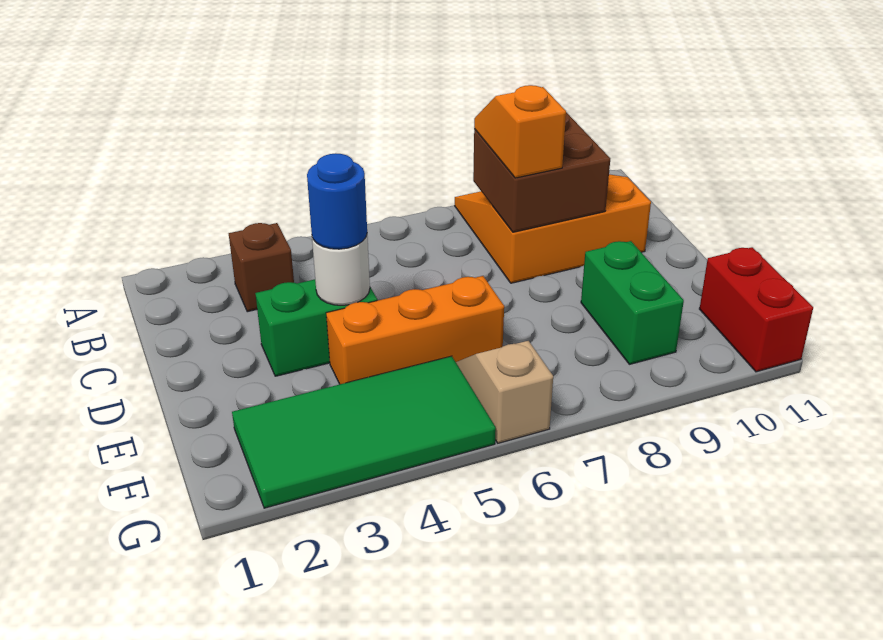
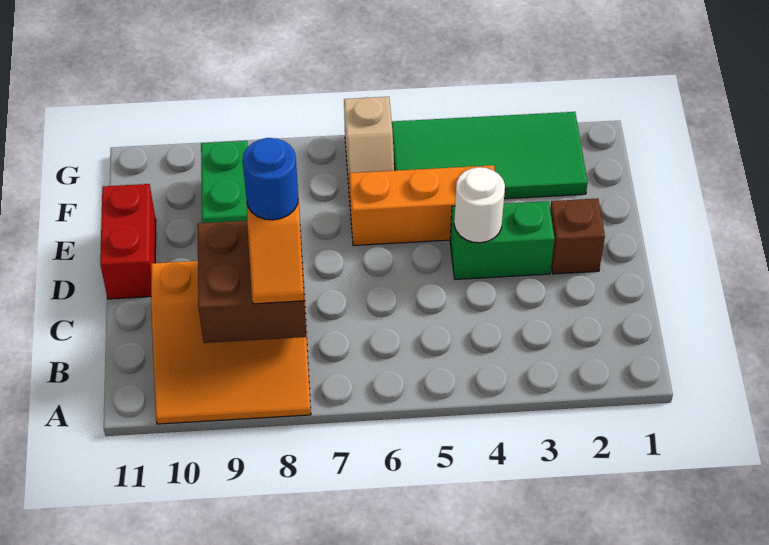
brown 1x1 brick [229,223,294,312] -> brown 1x1 brick moved to [550,198,605,274]
blue 1x1 round brick [307,153,367,249] -> blue 1x1 round brick moved to [243,138,298,220]
red 1x2 brick [700,247,813,372] -> red 1x2 brick moved to [100,184,156,299]

